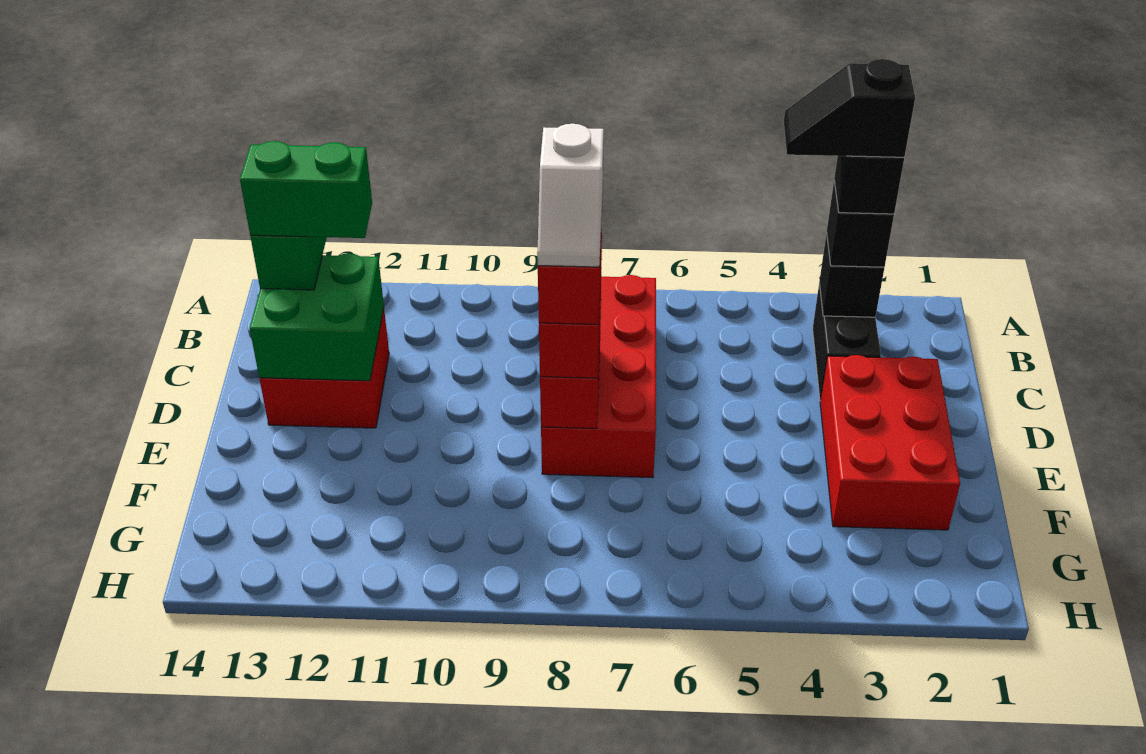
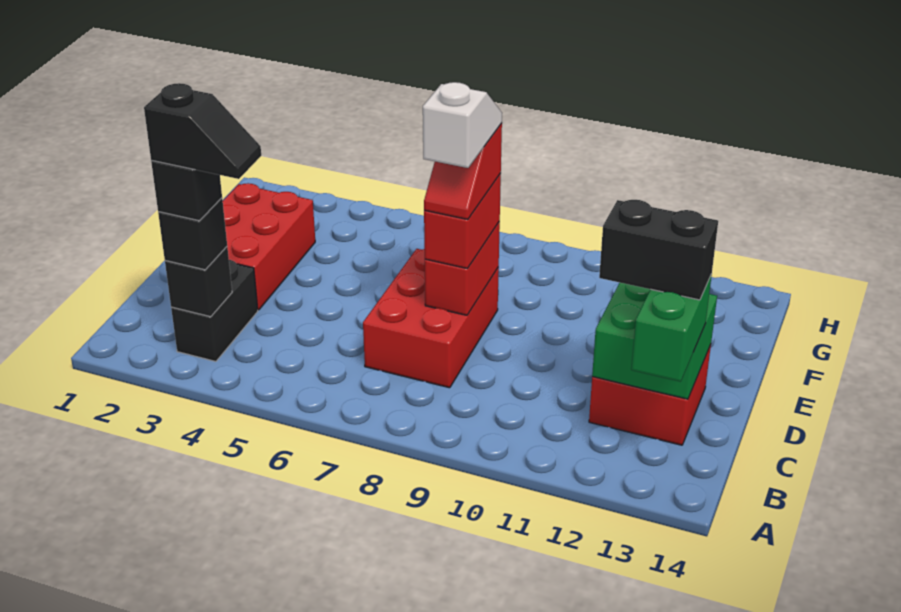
red 2x4 brick [541,275,656,478] -> red 2x3 brick [363,249,499,388]
green 1x2 brick [240,141,372,238] -> black 1x2 brick [599,200,718,300]

